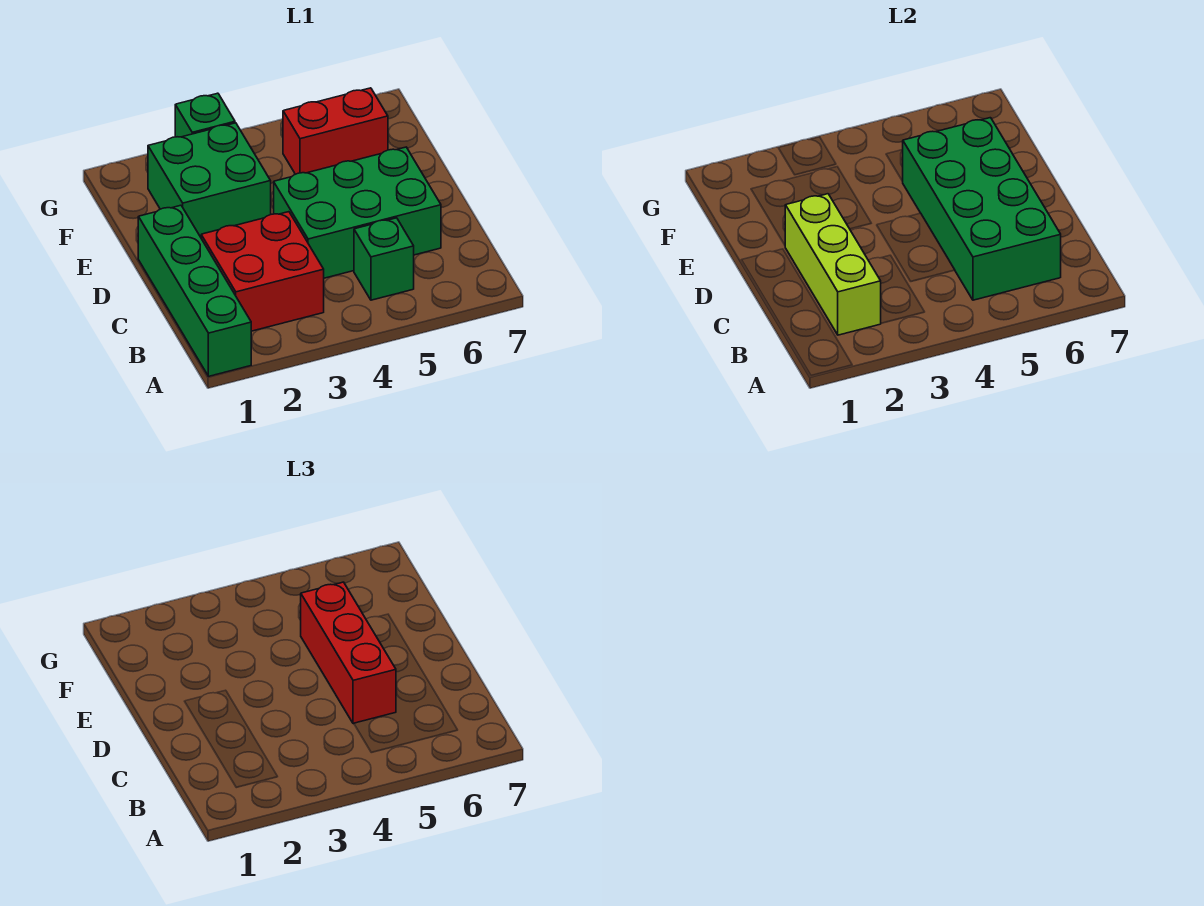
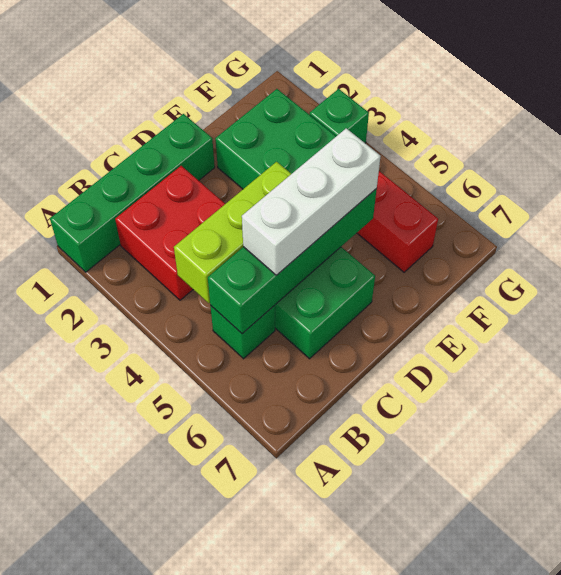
lime 1x3 brick [785,194,881,335] -> lime 1x3 brick moved to [174,162,291,303]
green 2x4 brick [903,118,1061,300] -> green 1x4 brick [208,189,377,334]
red 1x3 brick [301,582,396,724] -> white 1x3 brick [242,128,381,275]

